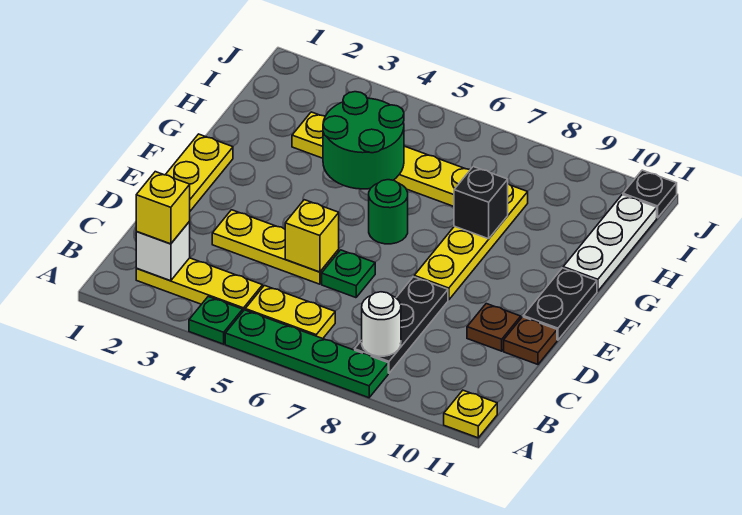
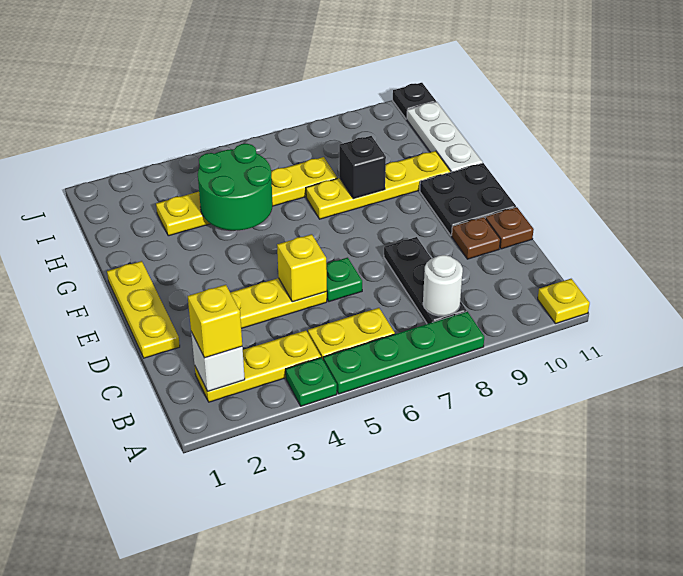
yellow 1x4 plate [414,184,528,300] -> yellow 1x4 plate turned to [306,151,450,219]
black 1x2 plate [523,268,597,340] -> black 2x2 plate [420,163,516,235]
green 1x1 round brick [369,180,408,244] -> none

